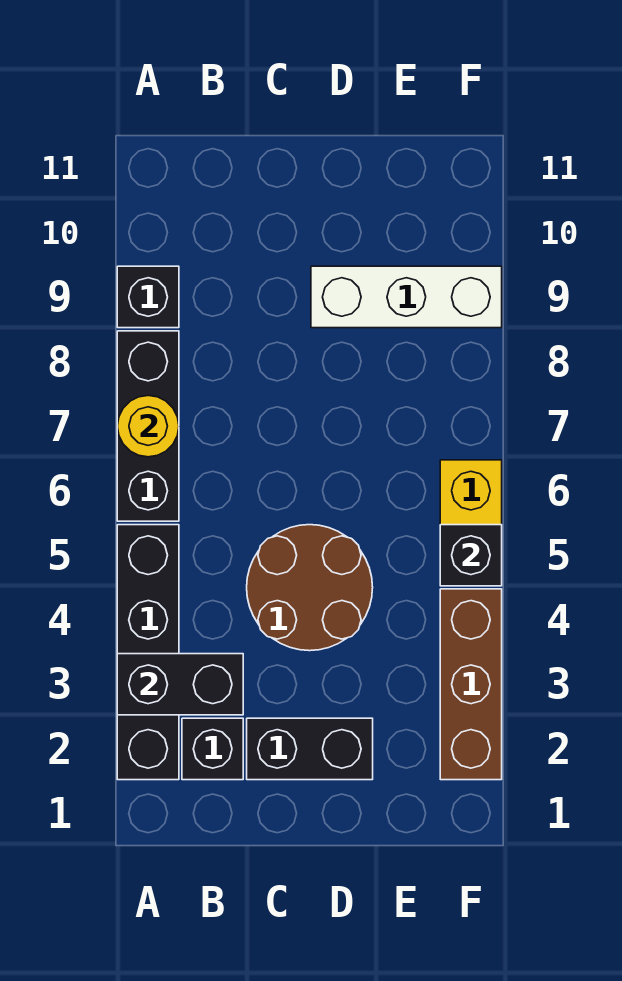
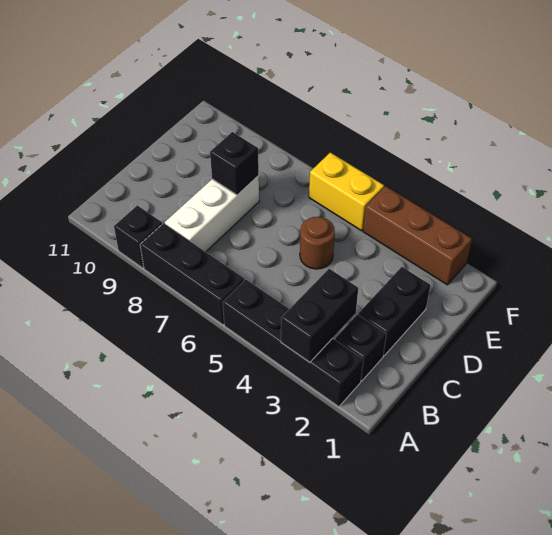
yellow 1x1 round brick [117,396,179,457] -> none
brown 2x2 round brick [247,525,373,651] -> brown 1x1 round brick [300,217,335,269]
white 1x3 brick [311,266,502,328] -> white 1x3 brick moved to [165,176,259,252]
black 1x1 brick [440,525,502,586] -> black 1x1 brick moved to [210,132,259,195]

